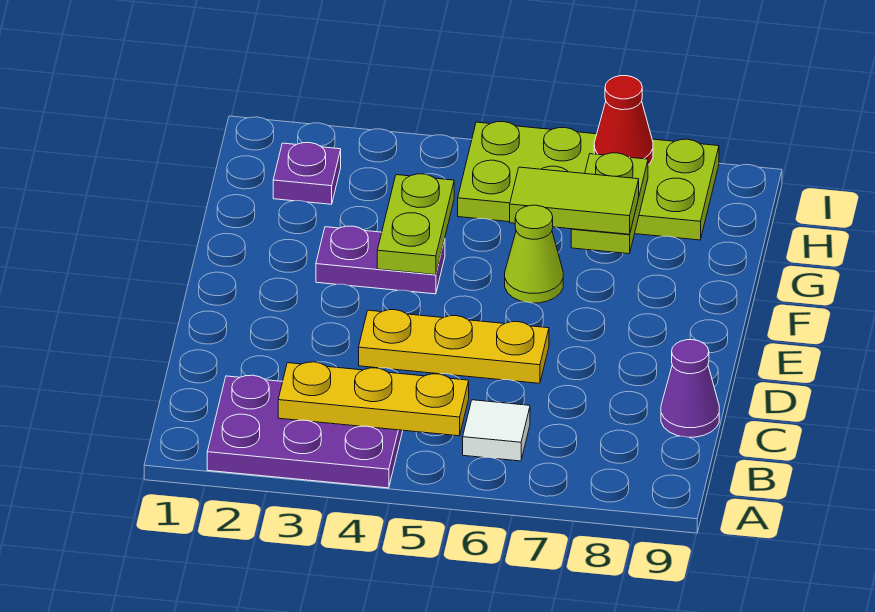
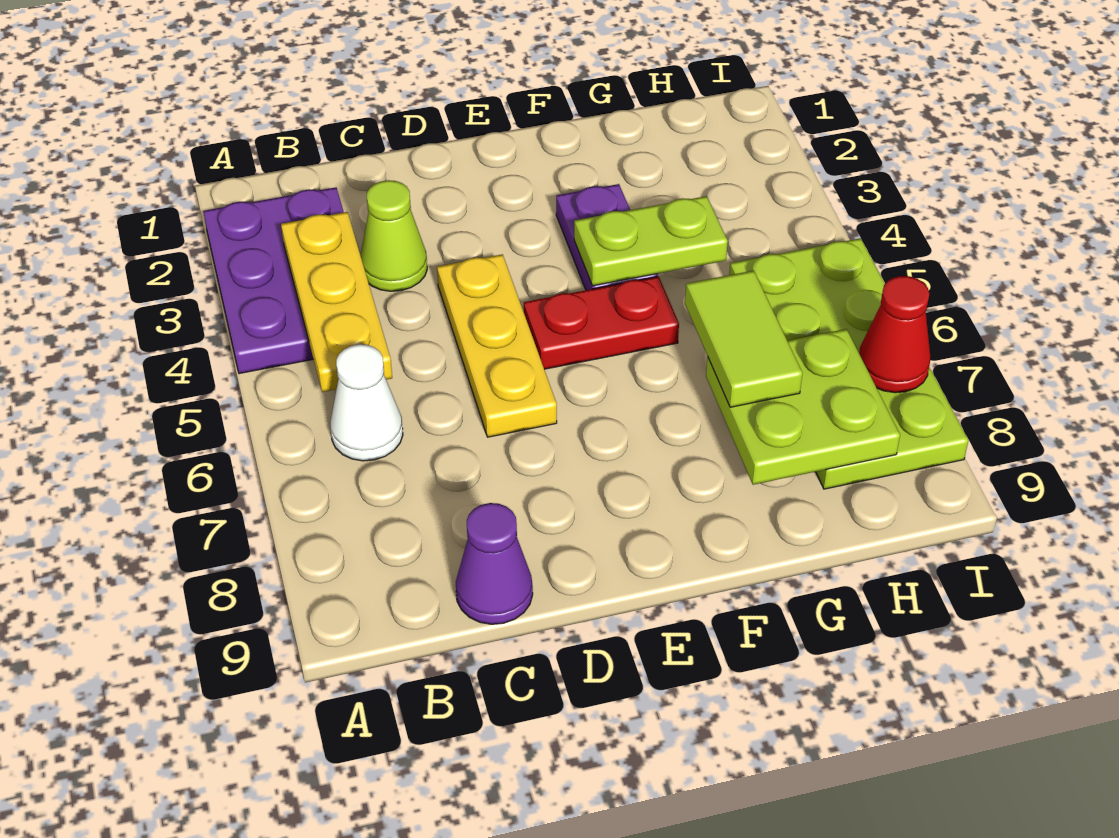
white 1x1 tile [463,400,530,461] -> white 1x1 cone [330,344,403,461]
none -> red 1x2 plate [524,277,679,369]
lime 1x1 cone [505,205,563,303] -> lime 1x1 cone moved to [360,180,427,291]
lime 1x2 plate [571,153,648,254] -> lime 2x2 plate [706,329,900,485]
purple 1x1 plate [273,143,341,204] -> none

